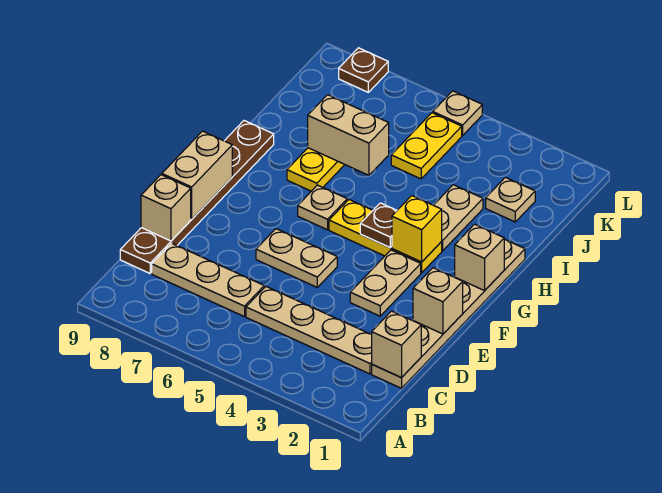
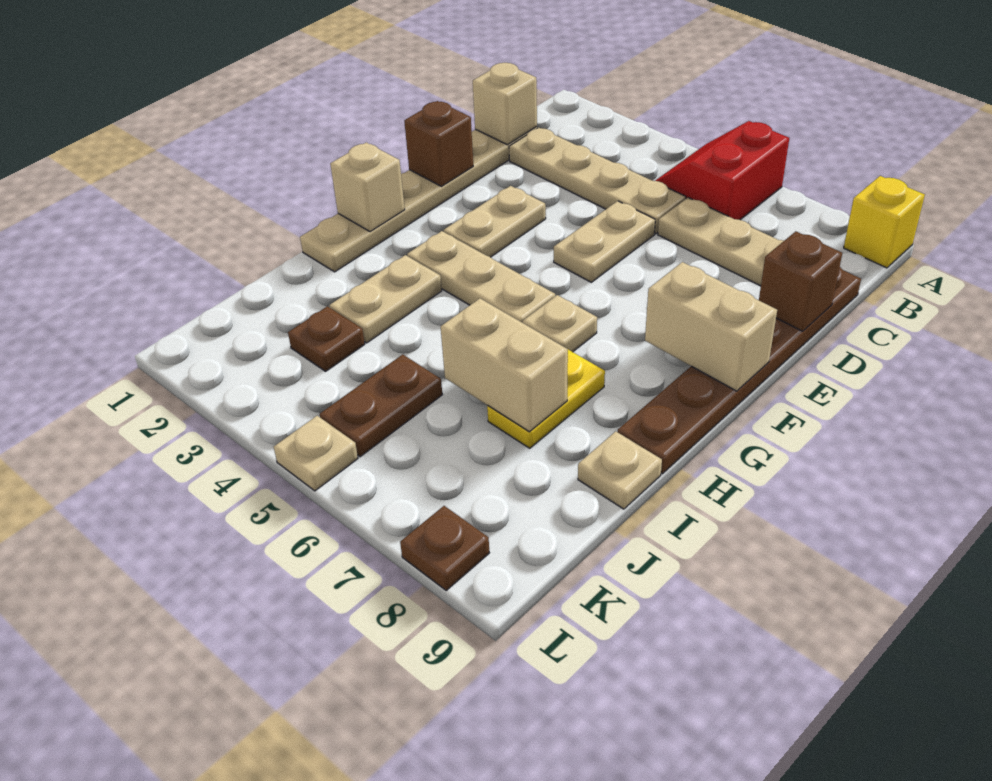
none -> red 2x2 slope [655,121,789,220]
tan 1x1 brick [141,175,191,241] -> brown 1x1 brick [759,231,842,331]
tan 1x1 brick [413,268,463,334] -> brown 1x1 brick [404,101,473,186]
tan 1x2 plate [256,229,337,287] -> tan 1x2 plate turned to [554,201,655,282]
tan 1x2 brick [162,131,232,219] -> tan 1x2 brick turned to [645,262,777,391]
yellow 1x3 plate [329,200,442,273] -> tan 1x3 plate [407,231,555,323]
yellow 1x1 brick [392,196,442,262] -> yellow 1x1 brick moved to [844,176,925,268]
brown 1x1 plate [360,203,397,248] -> brown 1x1 plate moved to [288,306,365,371]
tan 1x1 plate [486,177,535,222] -> tan 1x1 plate moved to [578,431,662,509]
yellow 1x2 plate [391,113,462,179] -> brown 1x2 plate [319,354,442,457]

